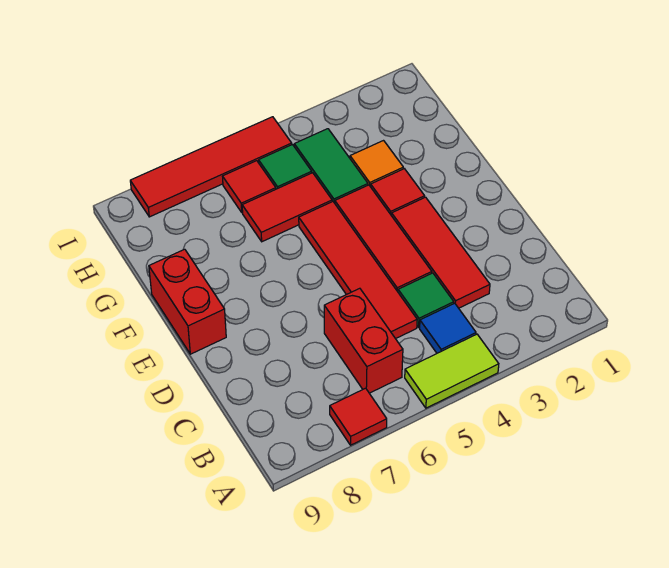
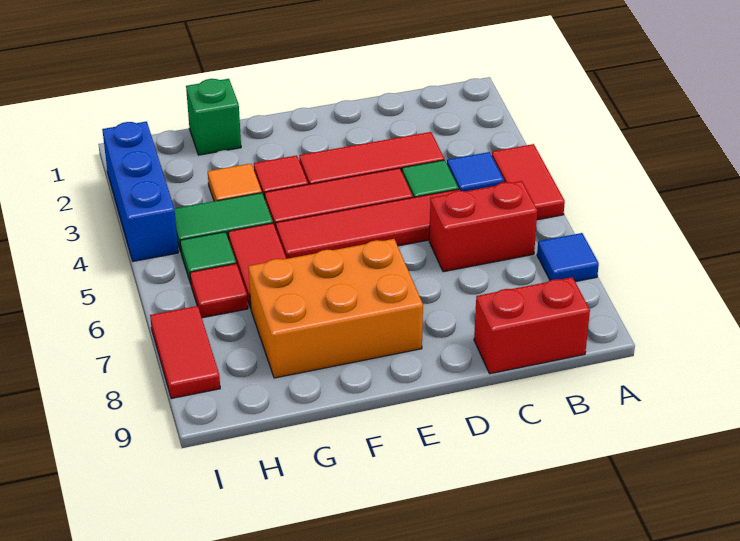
lime 1x2 tile [405,334,499,408] -> red 1x2 tile [492,144,565,220]
red 1x1 tile [330,388,387,445] -> blue 1x1 tile [537,233,599,282]
none -> orange 2x3 brick [248,239,423,378]
red 1x2 brick [149,249,226,354] -> red 1x2 brick moved to [474,277,590,374]
none -> green 1x1 brick [186,79,241,155]
none -> blue 1x3 brick [102,121,178,261]
red 1x4 tile [130,117,292,217] -> red 1x2 tile [150,306,220,399]

